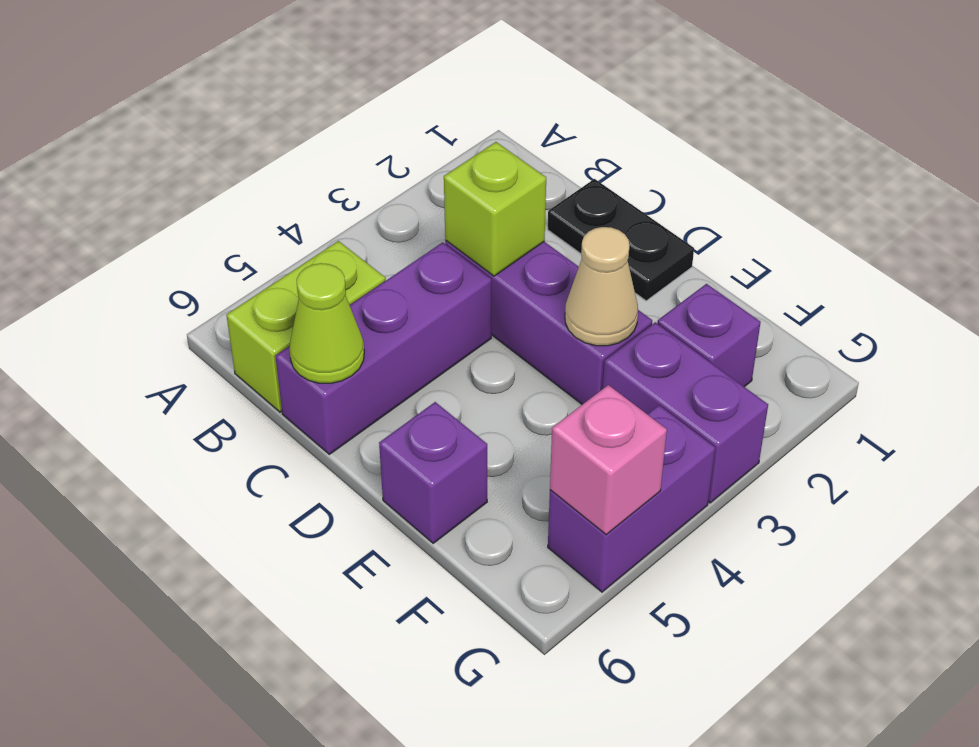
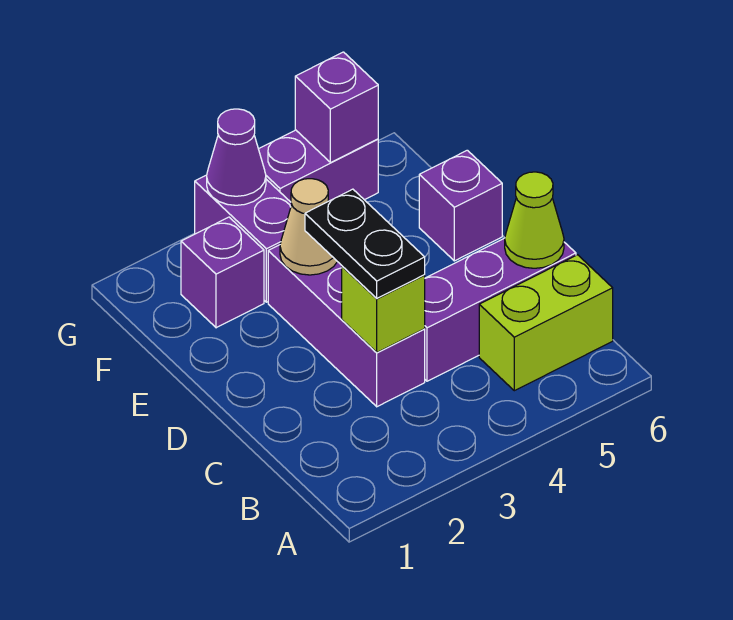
black 1x2 plate [548,179,694,301] -> black 1x2 plate moved to [305,189,425,298]
none -> purple 1x1 cone [207,109,266,205]
pink 1x1 brick [550,385,667,535] -> purple 1x1 brick [295,52,378,163]

